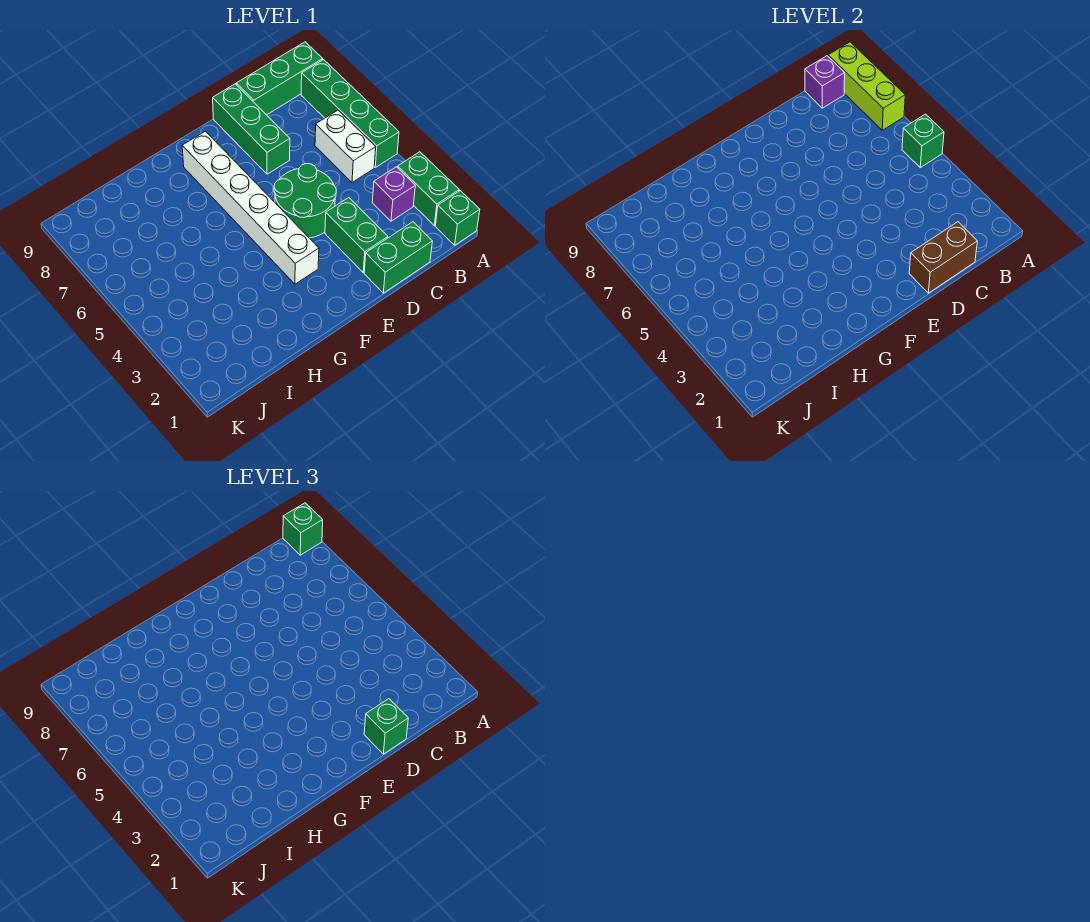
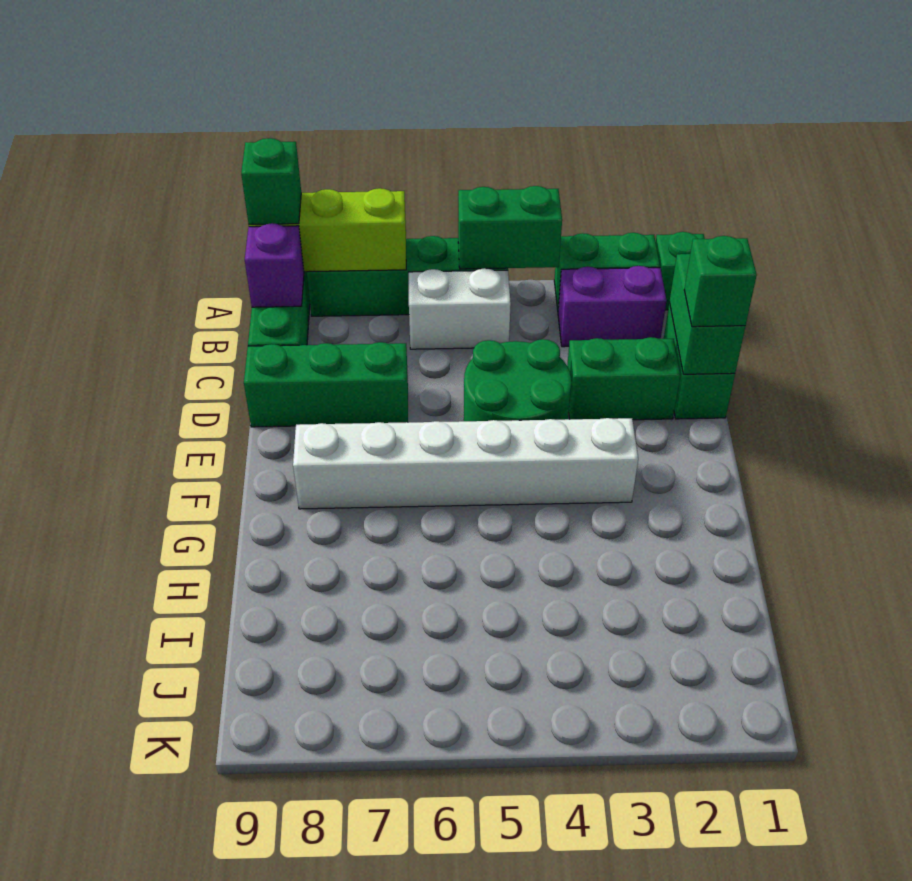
green 1x1 brick [902,114,944,168] -> green 1x2 brick [458,186,562,269]
purple 1x1 brick [372,167,415,221] -> purple 1x2 brick [558,266,667,347]
brown 1x2 brick [909,222,977,293] -> green 1x2 brick [669,254,745,374]

